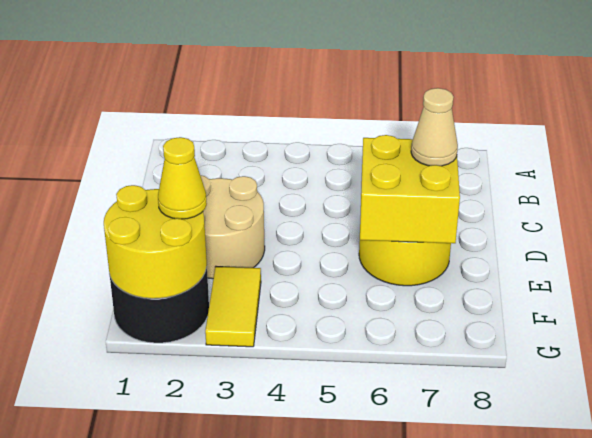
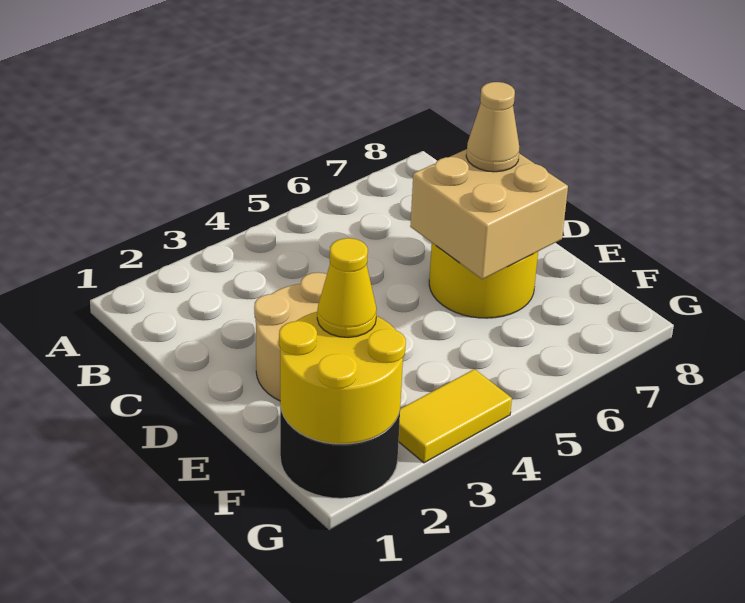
yellow 2x2 brick [360,135,460,243] -> tan 2x2 brick [410,149,568,279]
yellow 1x2 tile [205,266,261,347] -> yellow 1x2 tile turned to [399,369,512,463]

